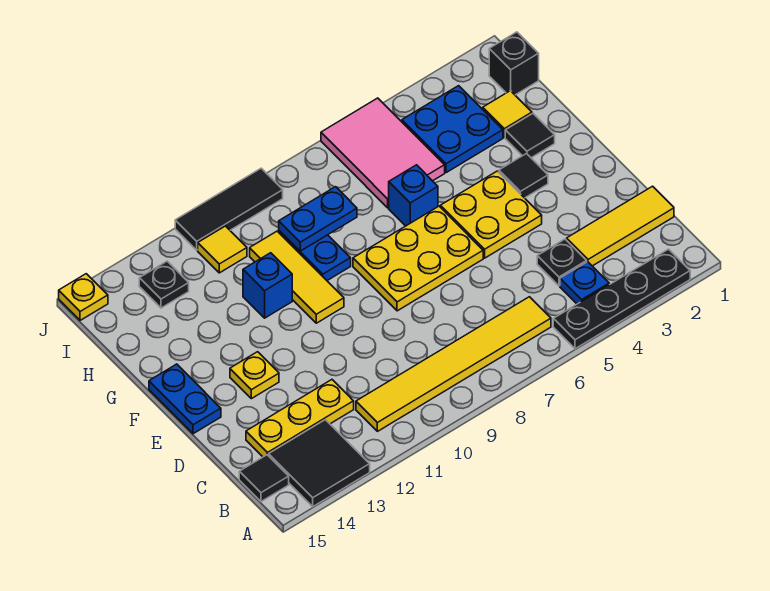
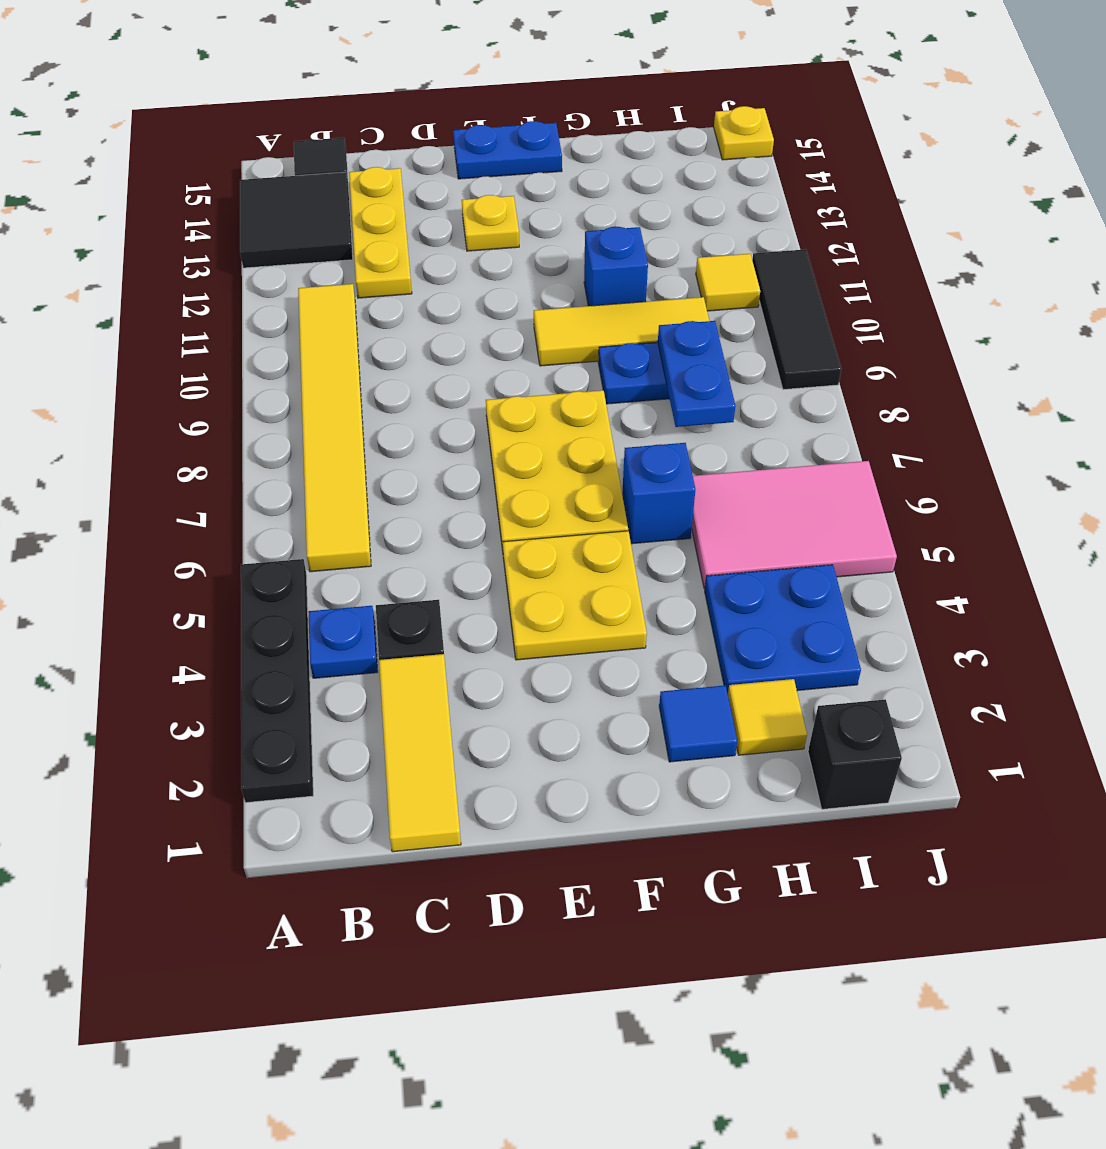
black 1x1 tile [499,154,548,198] -> none
black 1x1 tile [505,114,555,158] -> blue 1x1 tile [659,685,737,762]
black 1x1 plate [139,261,189,308] -> none

